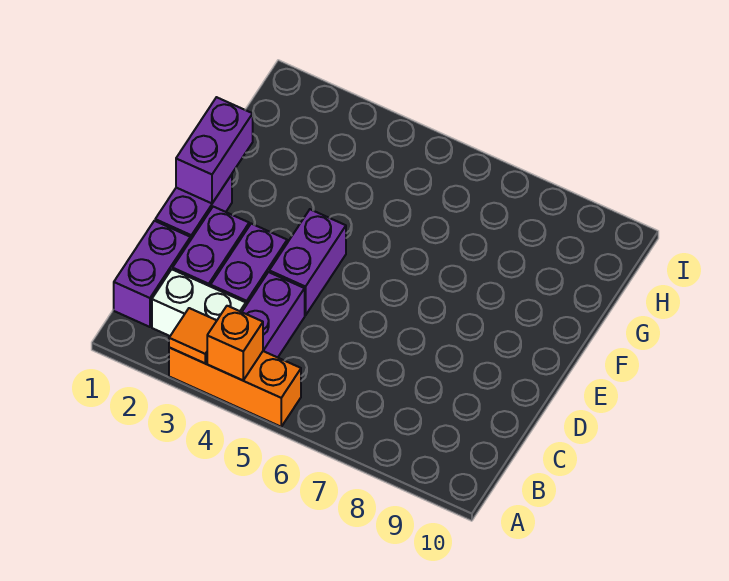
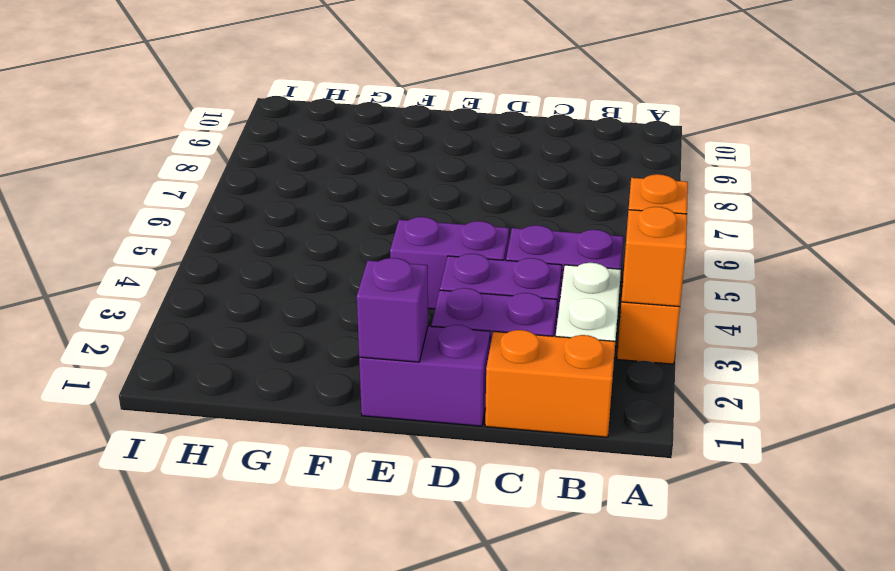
orange 1x1 tile [169,308,217,363] -> orange 1x1 brick [621,207,687,307]
purple 1x2 brick [114,221,190,327] -> orange 1x2 brick [485,330,615,437]
purple 1x2 brick [176,97,253,203] -> purple 1x1 brick [357,258,428,362]

